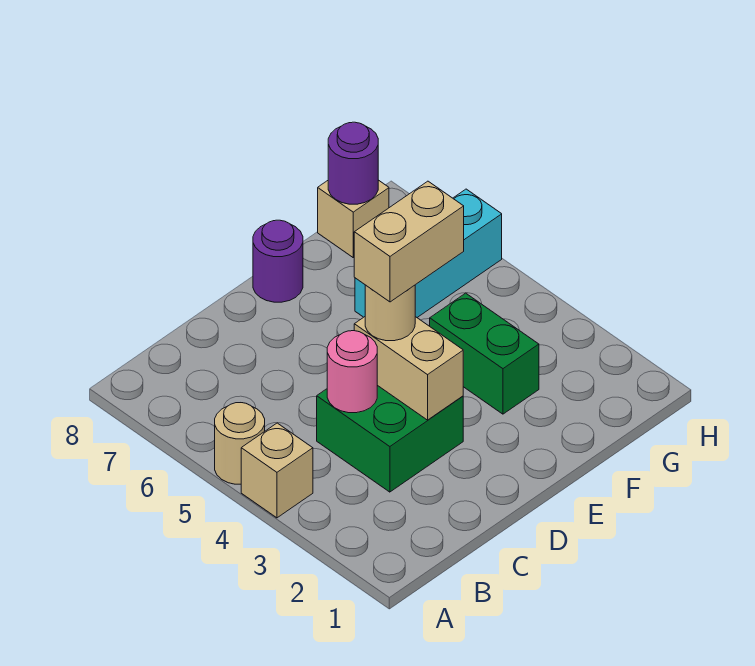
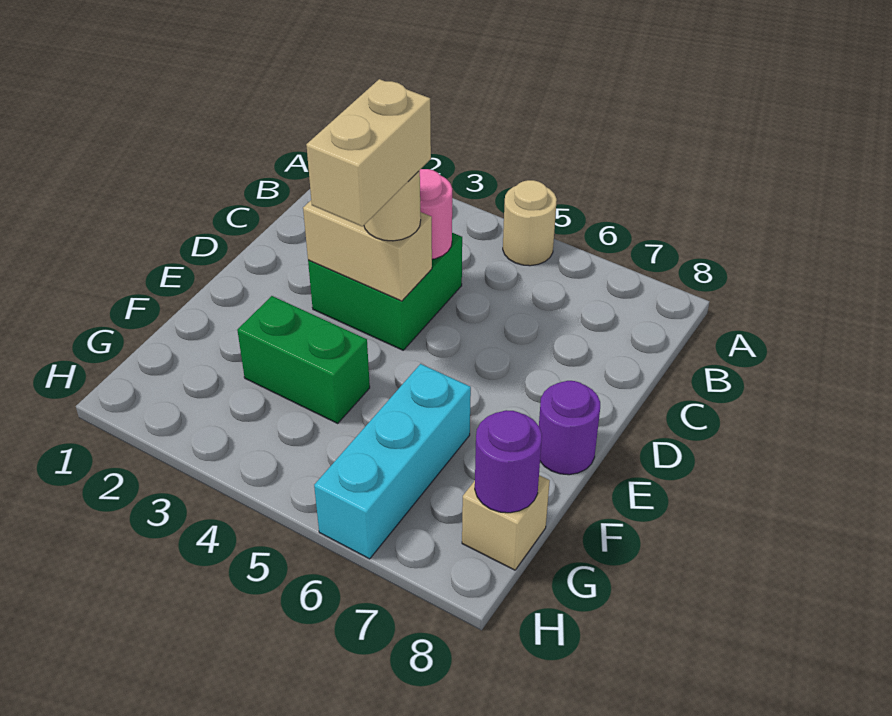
tan 1x1 brick [241,423,313,518] -> none

